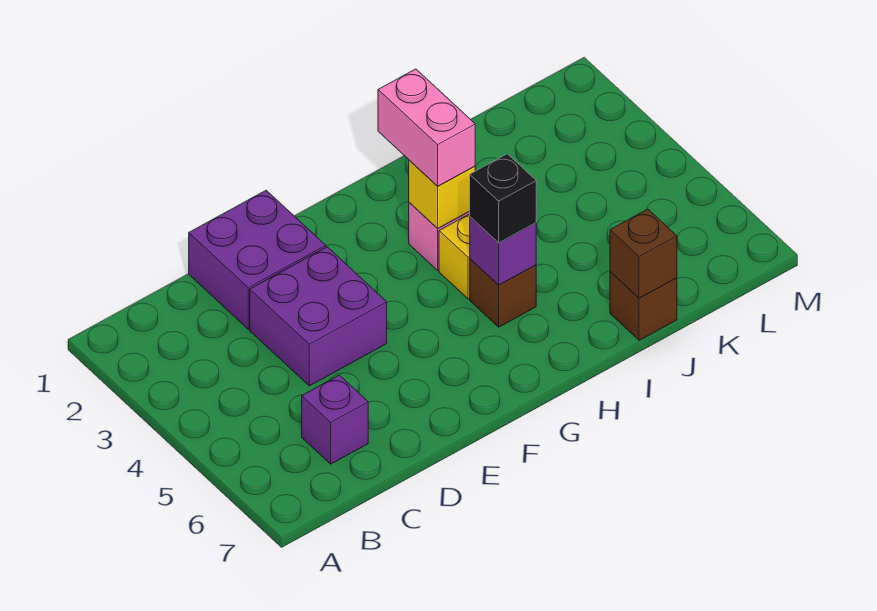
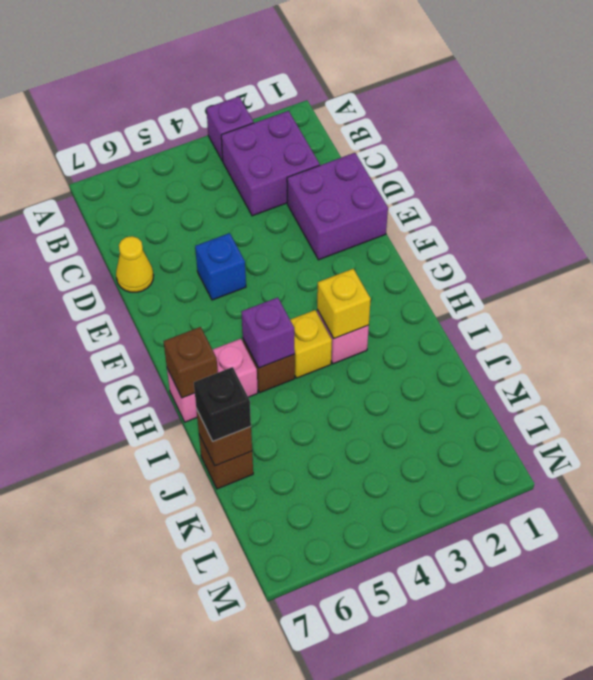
purple 1x1 brick [302,375,368,464] -> purple 1x1 brick moved to [206,96,254,161]
purple 2x2 brick [250,247,387,386] -> purple 2x2 brick moved to [221,111,320,216]
none -> yellow 1x1 cone [116,236,154,292]
none -> blue 1x1 brick [195,233,246,300]
pink 1x2 brick [378,69,475,186] -> pink 1x2 brick moved to [167,339,258,422]
black 1x1 brick [470,154,536,243] -> black 1x1 brick moved to [194,367,251,441]
none -> brown 1x1 brick [164,327,218,398]

